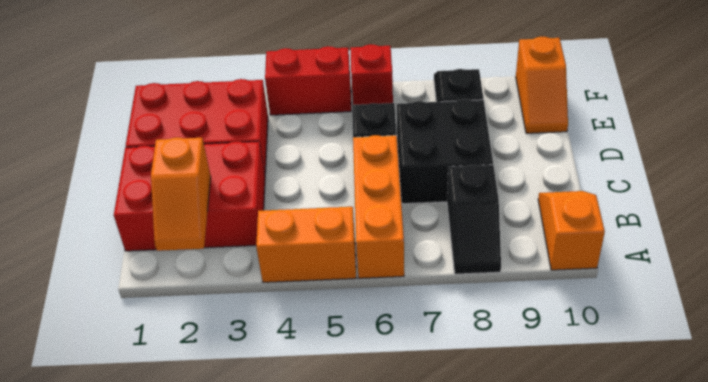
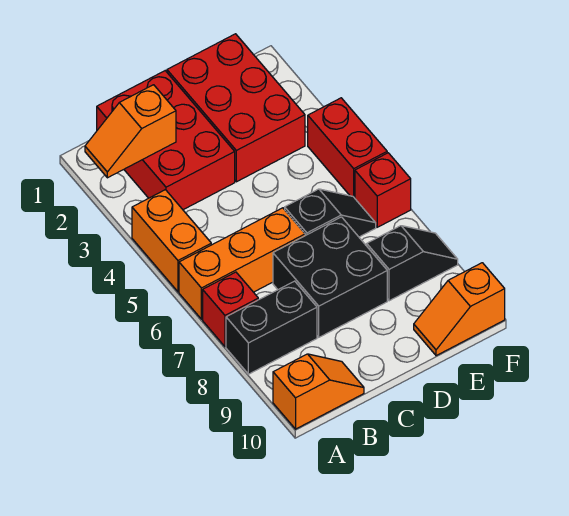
none -> red 1x1 brick [203,272,258,347]
black 1x2 slope [447,165,501,274] -> black 1x2 brick [226,281,317,374]

